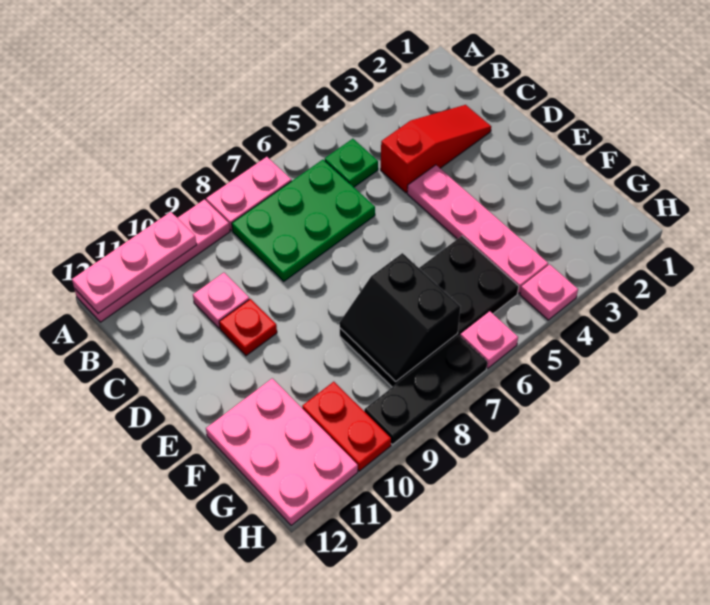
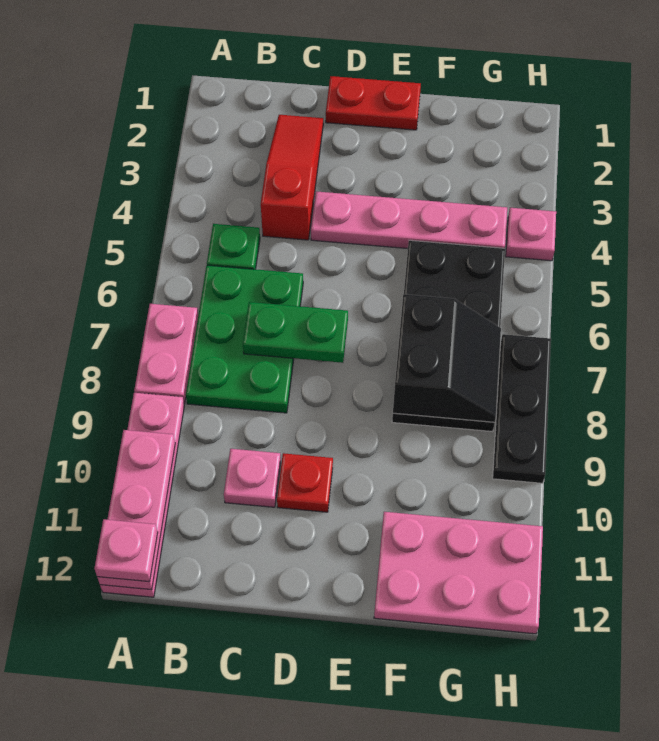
none -> green 1x2 plate [243,302,348,363]
black 2x2 slope [339,253,460,382] -> black 2x2 slope turned to [393,294,501,422]
red 1x2 plate [302,382,391,471] -> red 1x2 plate moved to [326,76,421,130]
pink 1x1 plate [460,311,518,368] -> pink 1x1 plate moved to [94,519,158,582]

